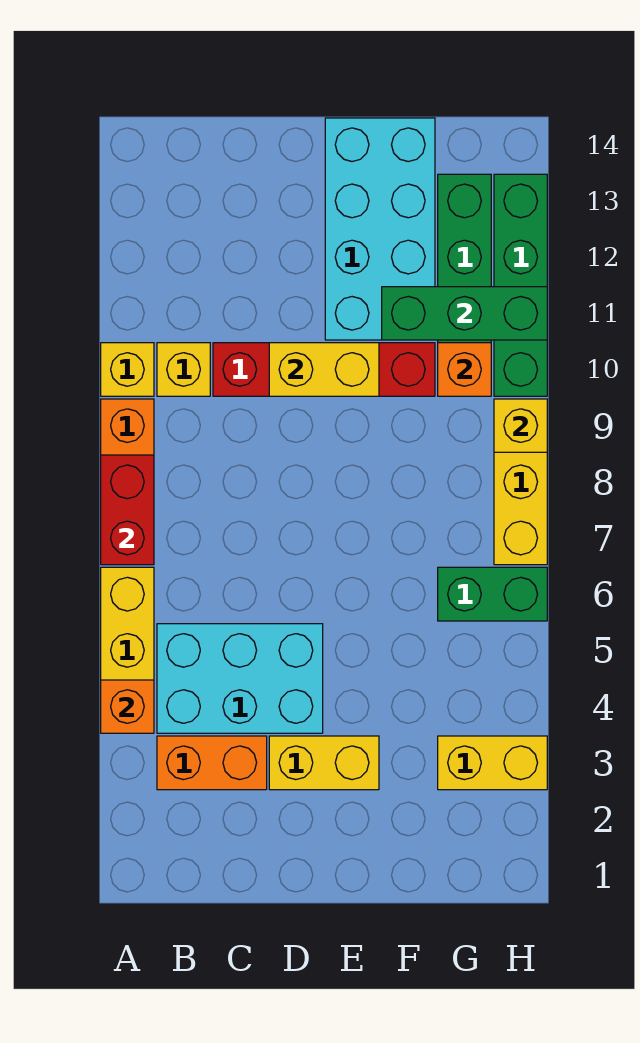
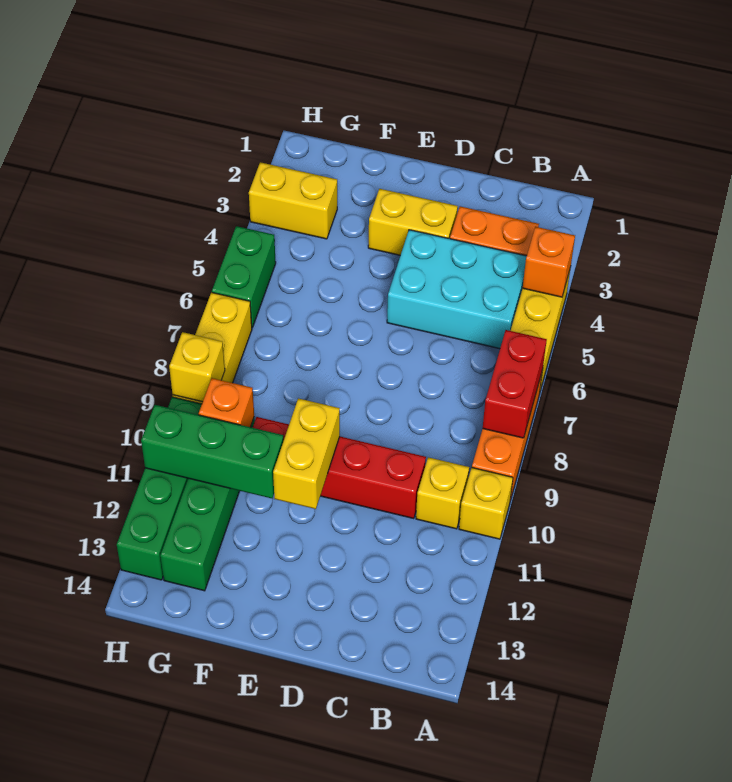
yellow 1x2 brick [269,343,379,396] -> yellow 1x2 brick turned to [273,398,340,509]
cyan 2x4 brick [325,118,435,340] -> none
green 1x2 brick [438,567,547,621] -> green 1x2 brick turned to [212,226,276,328]

